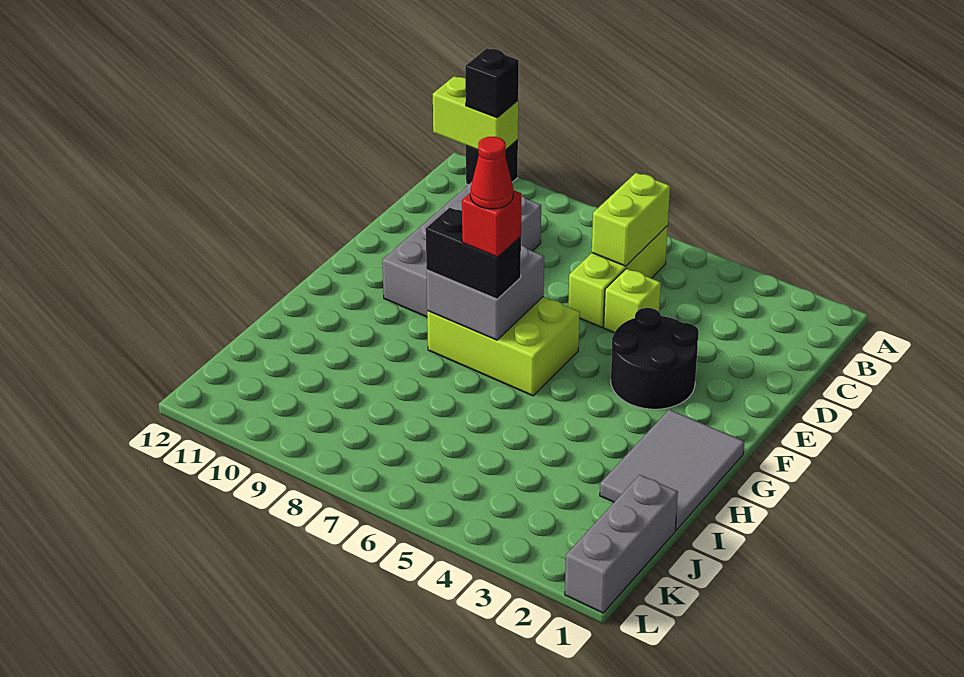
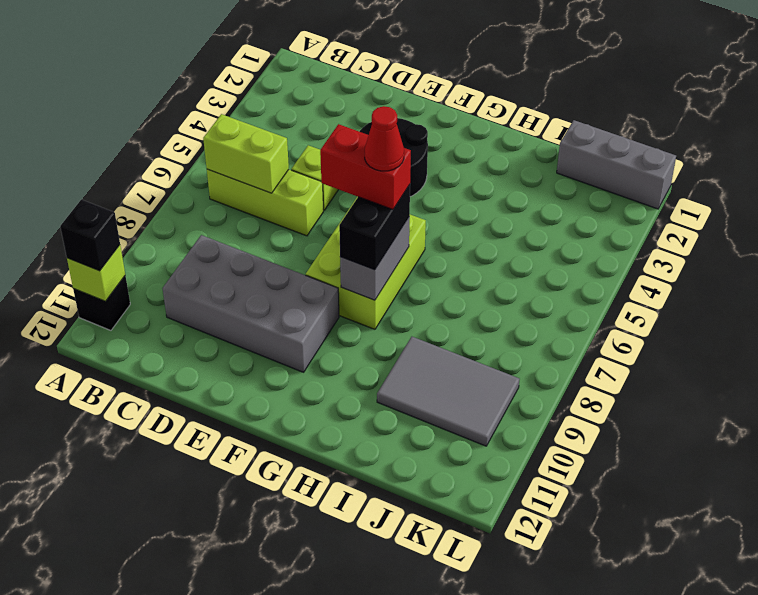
lime 1x2 brick [433,76,518,150] -> lime 1x1 brick [67,245,125,301]
grey 2x2 brick [426,245,544,340] -> grey 1x2 brick [340,216,410,300]
grey 2x3 tile [600,410,744,530] -> grey 2x3 tile moved to [377,337,520,446]
red 1x1 brick [462,190,522,257] -> red 1x2 brick [320,124,411,209]

